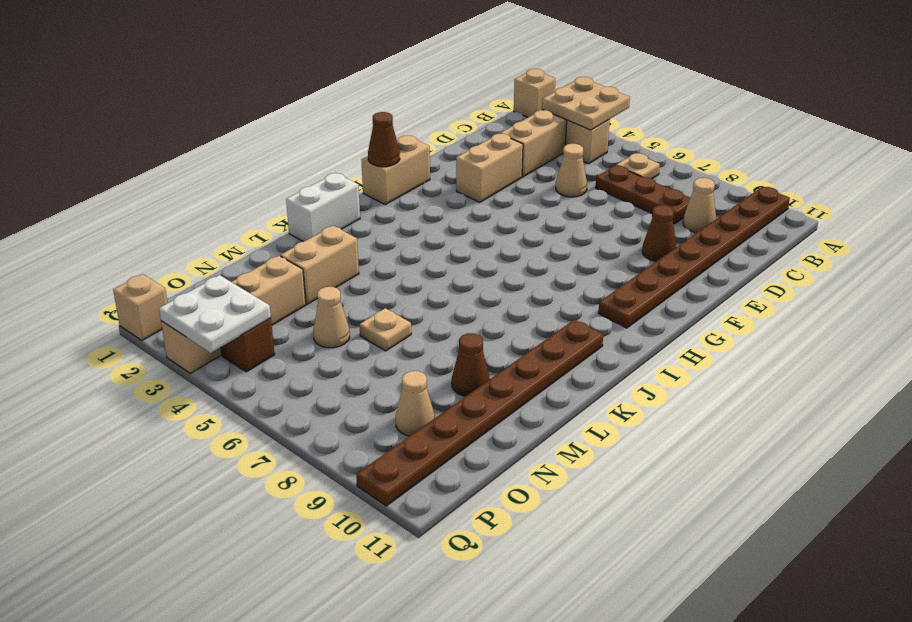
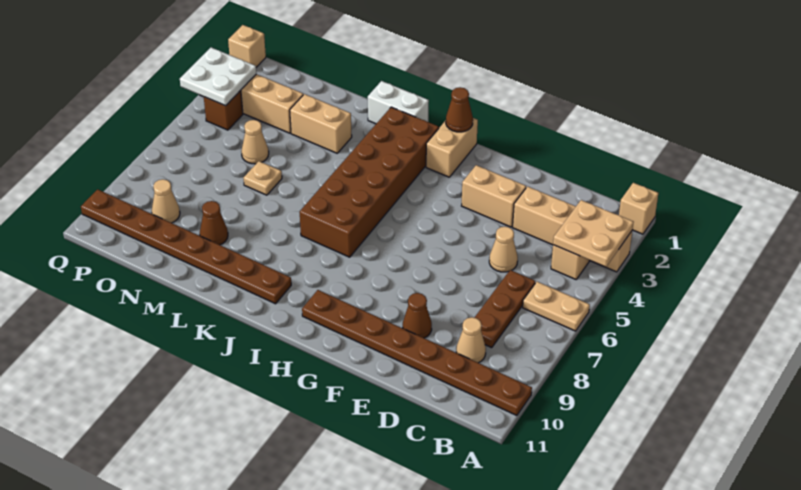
tan 1x1 plate [616,153,660,179] -> tan 1x2 plate [523,282,590,331]
tan 1x2 brick [361,136,430,204] -> tan 1x2 brick turned to [426,118,478,177]
none -> brown 2x6 brick [300,107,439,257]

